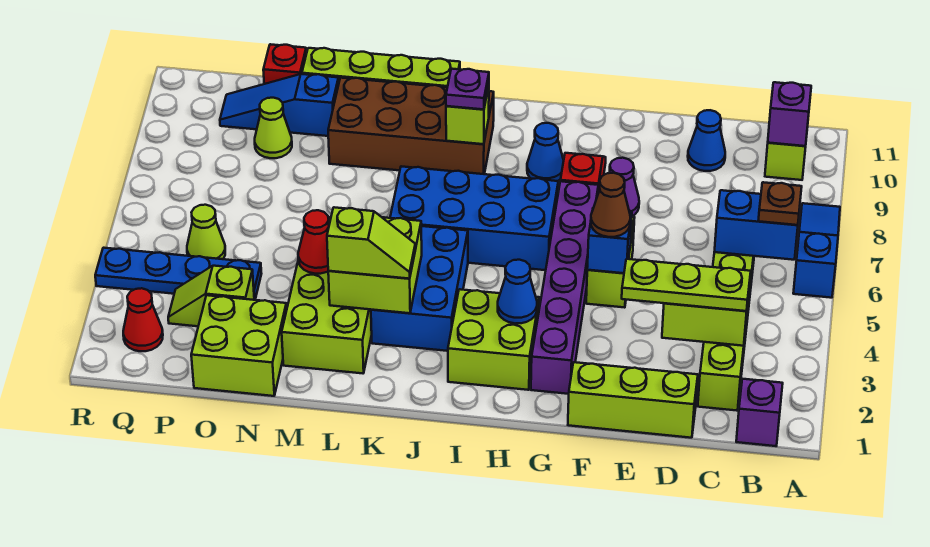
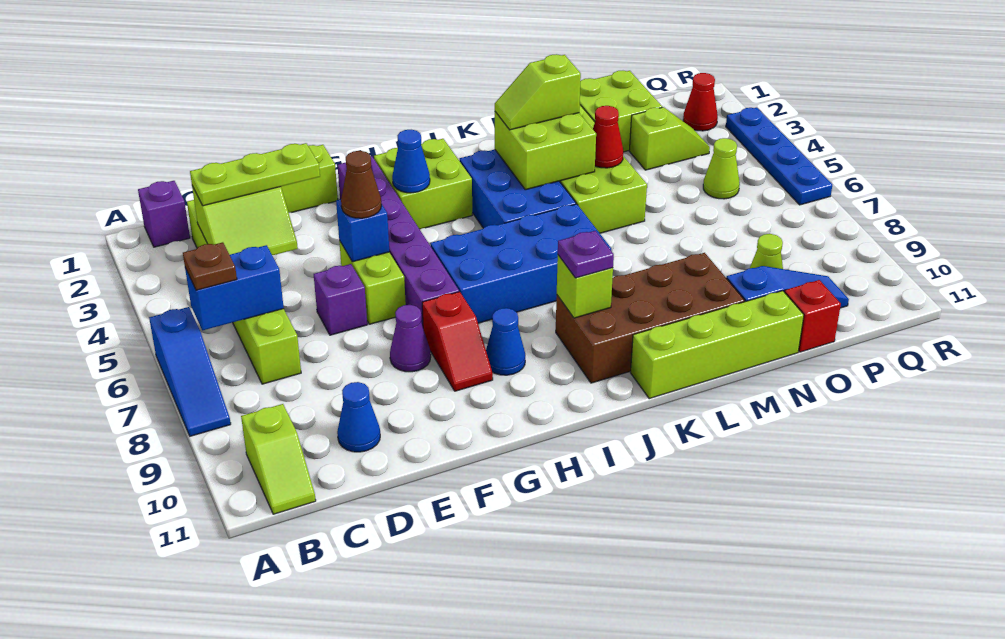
purple 1x1 brick [768,82,811,146] -> purple 1x1 brick moved to [314,264,367,335]
blue 1x4 plate [95,248,262,300] -> blue 1x4 plate turned to [726,108,832,205]

